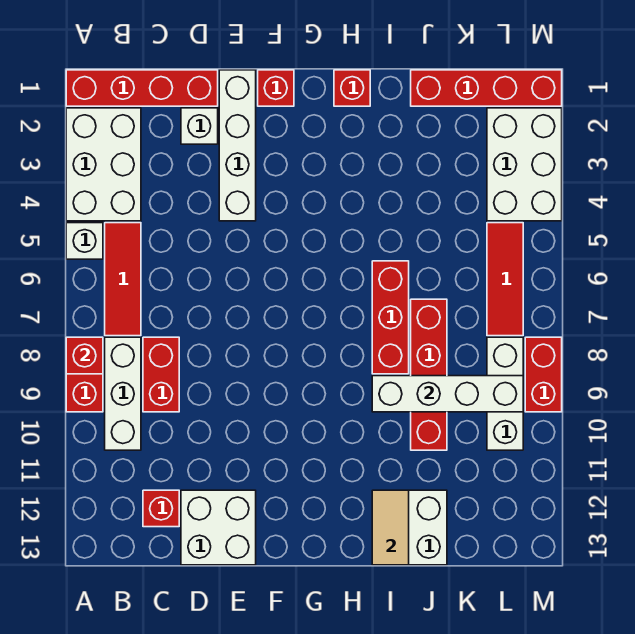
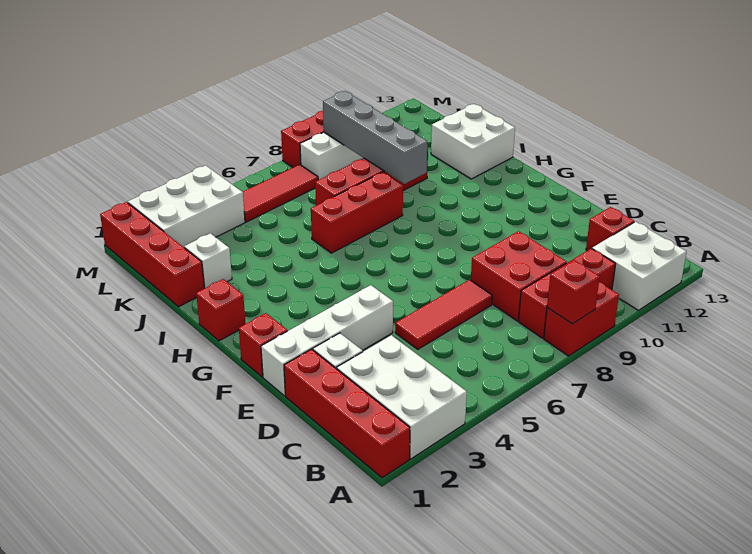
white 2x3 brick [66,108,141,221] -> white 2x3 brick turned to [337,335,467,459]
white 1x1 brick [66,223,103,259] -> white 1x1 brick moved to [184,233,232,288]
red 1x3 tile [105,223,141,336] -> red 1x3 tile moved to [395,280,492,349]
white 1x3 brick [105,337,141,450] -> red 1x3 brick [519,249,616,338]
red 1x2 brick [143,337,179,412] -> red 2x2 brick [471,231,567,321]
white 2x2 brick [181,490,256,565] -> white 2x2 brick moved to [592,222,686,310]
white 1x4 brick [372,376,523,412] -> grey 1x4 brick [323,91,427,184]
tan 1x2 tile [372,490,409,565] -> none

